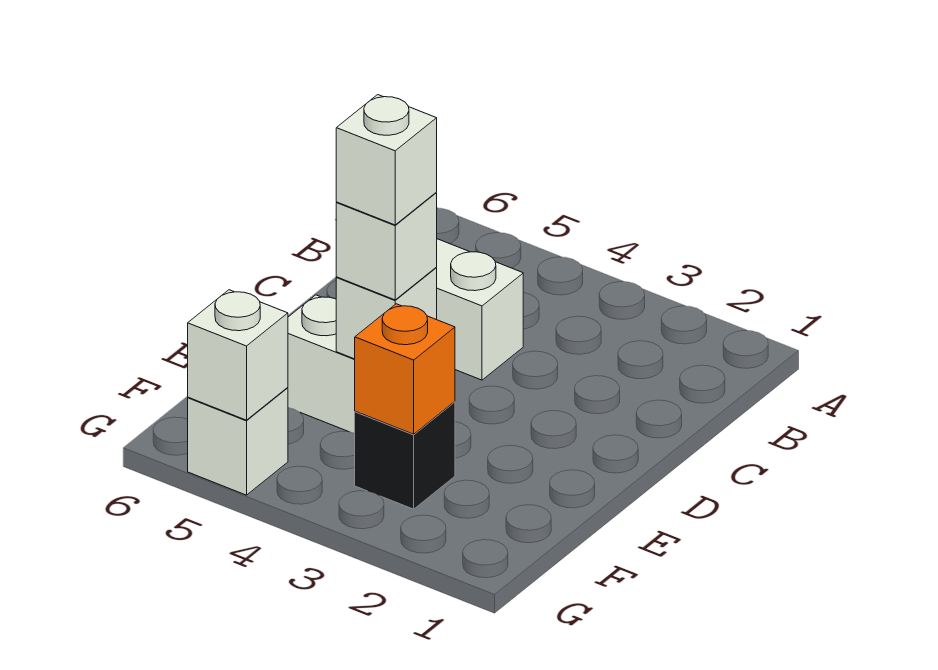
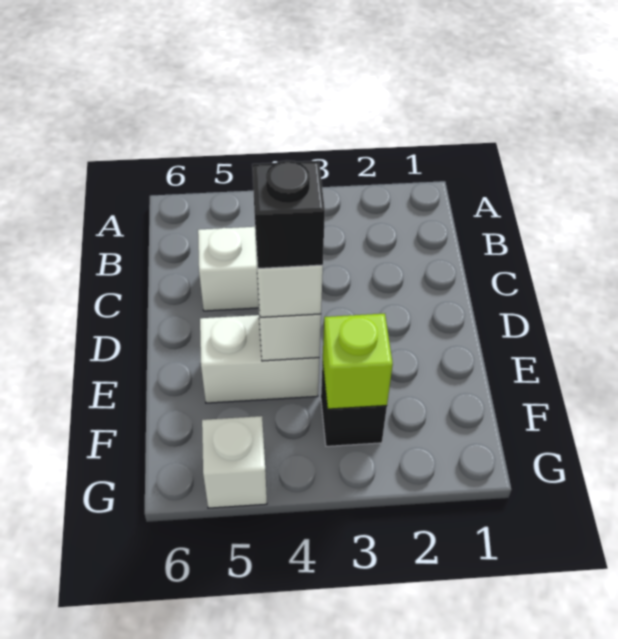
white 1x1 brick [336,95,437,225] -> black 1x1 brick [252,161,325,269]
orange 1x1 brick [355,304,455,434] -> lime 1x1 brick [323,314,393,409]
white 1x1 brick [188,290,288,420] -> none

